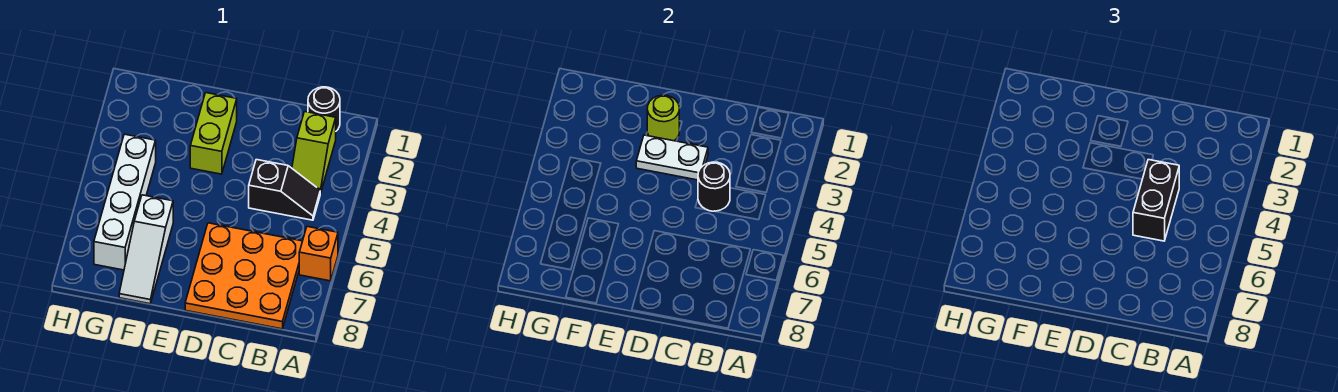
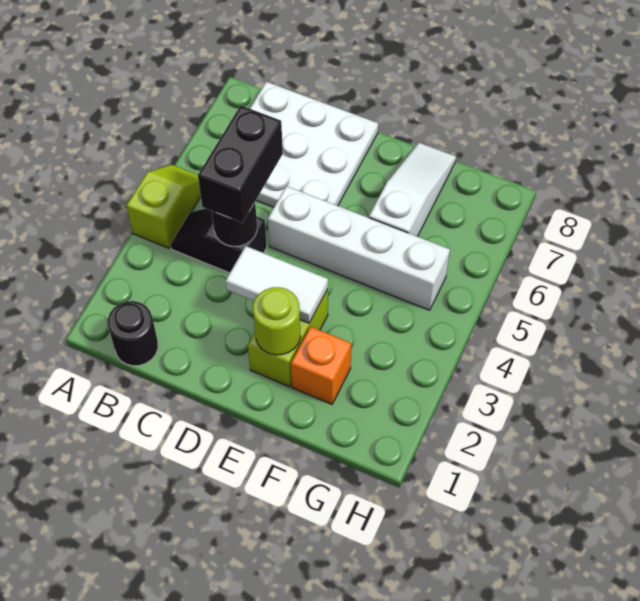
orange 1x1 brick [299,227,338,281] -> orange 1x1 brick moved to [291,327,351,404]
lime 1x2 slope [292,112,336,193] -> lime 1x2 slope moved to [126,165,201,248]
orange 3x3 plate [185,223,302,329] -> white 3x3 plate [250,82,378,207]
white 1x2 plate [636,135,708,180] -> white 1x2 tile [226,246,328,323]
white 1x4 brick [94,134,156,270] -> white 1x4 brick turned to [268,186,450,310]

